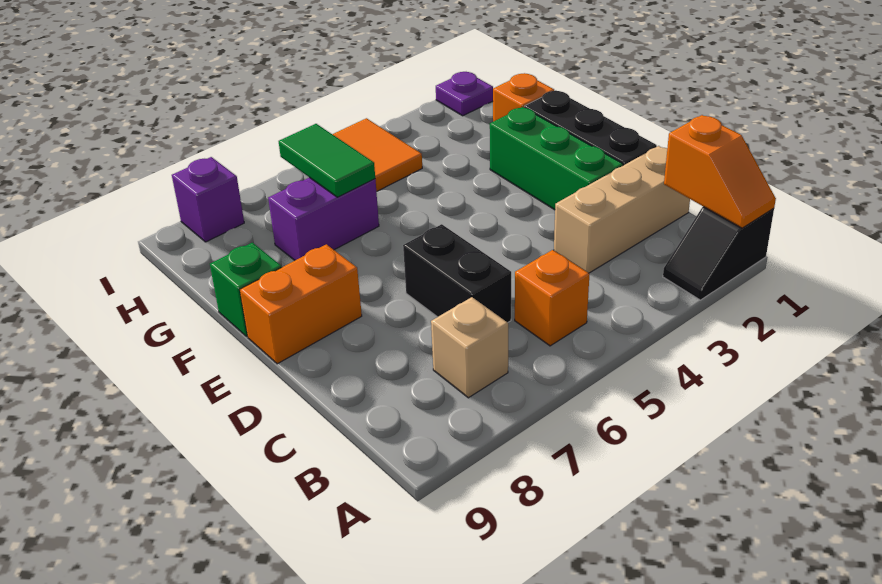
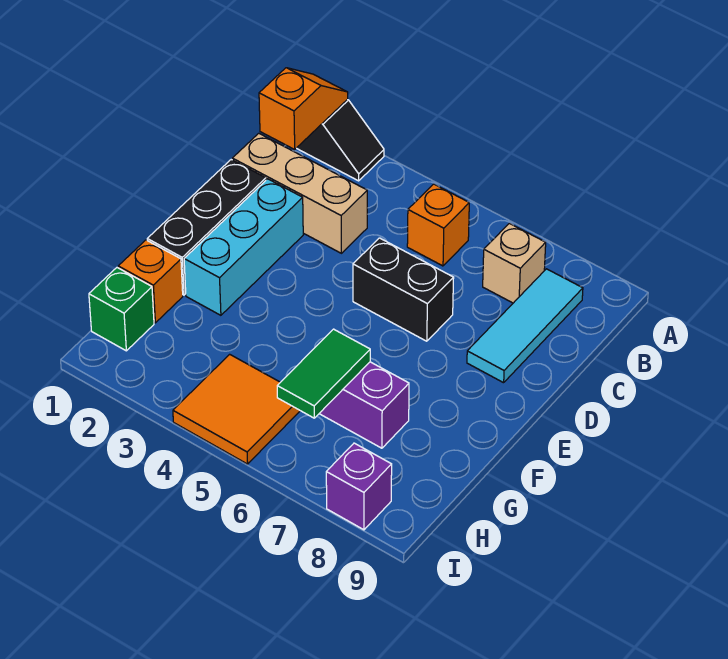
none -> cyan 1x3 tile [467,269,583,383]
black 1x2 brick [403,224,511,323] -> black 1x2 brick turned to [353,238,454,341]
green 1x3 brick [490,107,623,210] -> cyan 1x3 brick [184,179,303,315]
orange 1x2 brick [240,244,362,364] -> none
green 1x1 brick [210,243,282,336] -> green 1x1 brick moved to [89,268,154,351]
purple 1x1 plate [436,72,493,116] -> none

